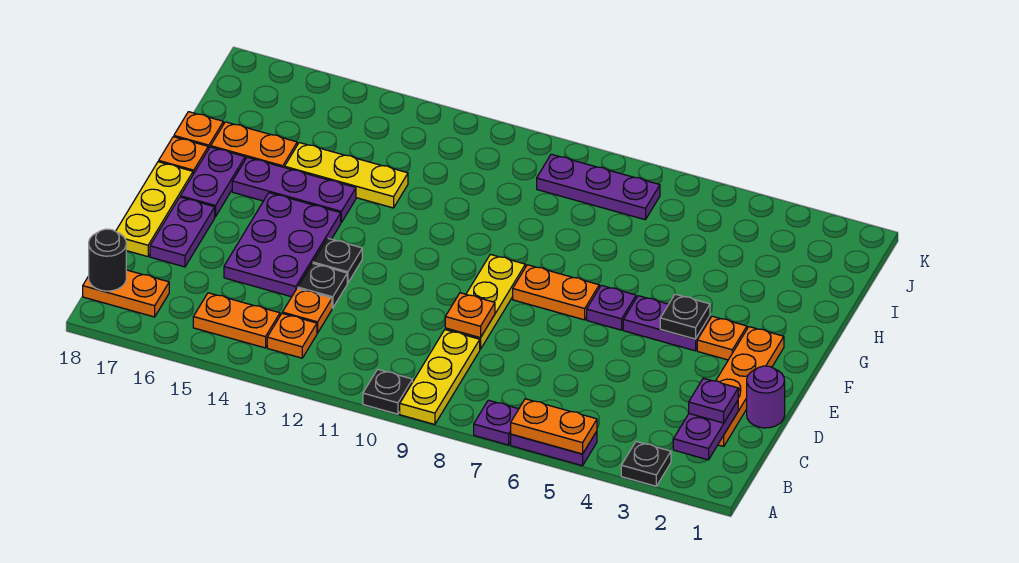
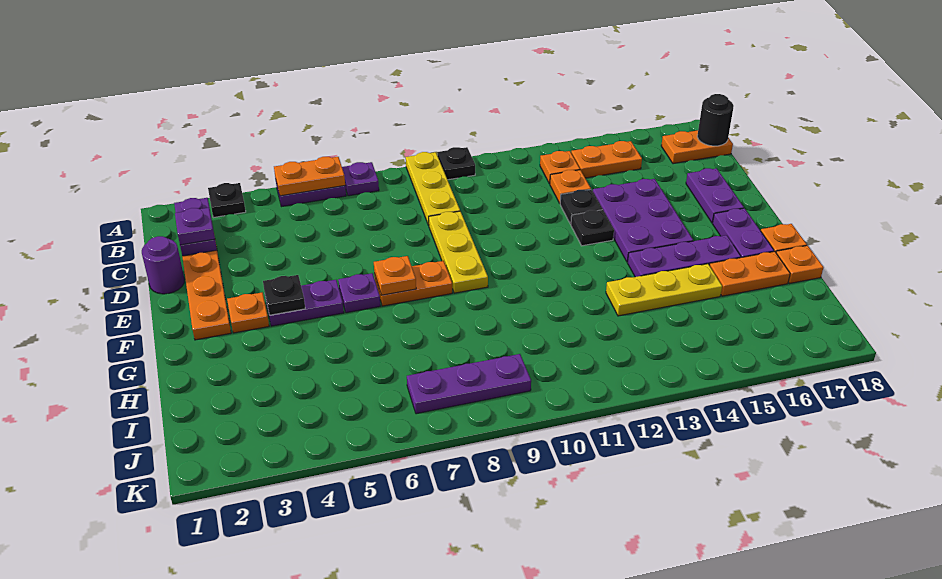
orange 1x1 plate [445,293,495,338] -> orange 1x1 plate moved to [374,256,416,295]
yellow 1x3 plate [116,162,193,257] -> none

